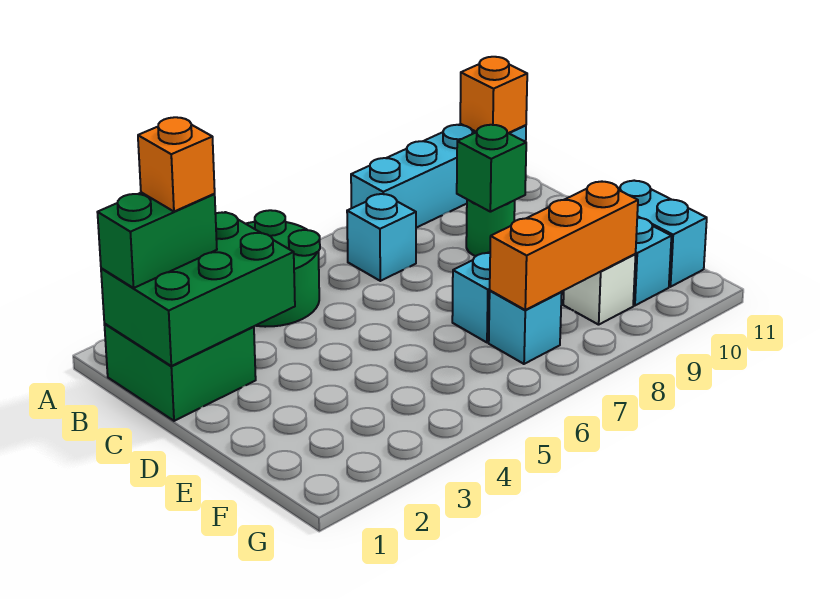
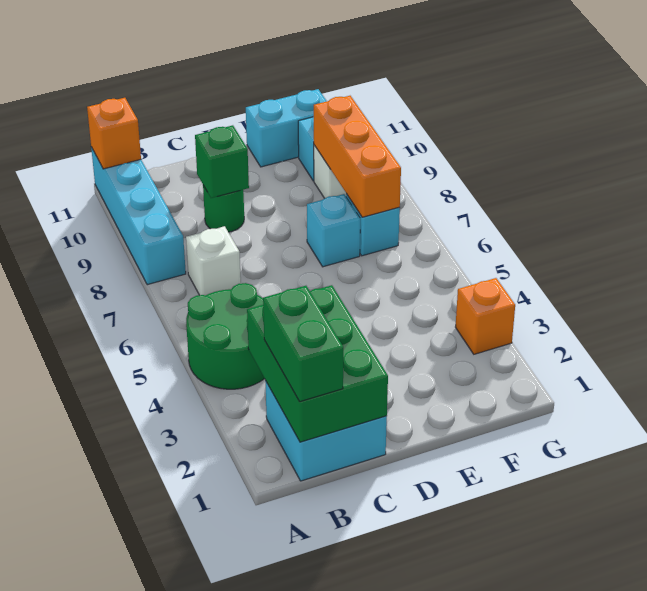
green 2x2 brick [104,324,256,421] -> cyan 2x2 brick [265,381,387,481]
orange 1x1 brick [138,117,215,212] -> orange 1x1 brick moved to [456,278,515,354]
cyan 1x1 brick [347,194,416,281] -> white 1x1 brick [186,226,241,296]

